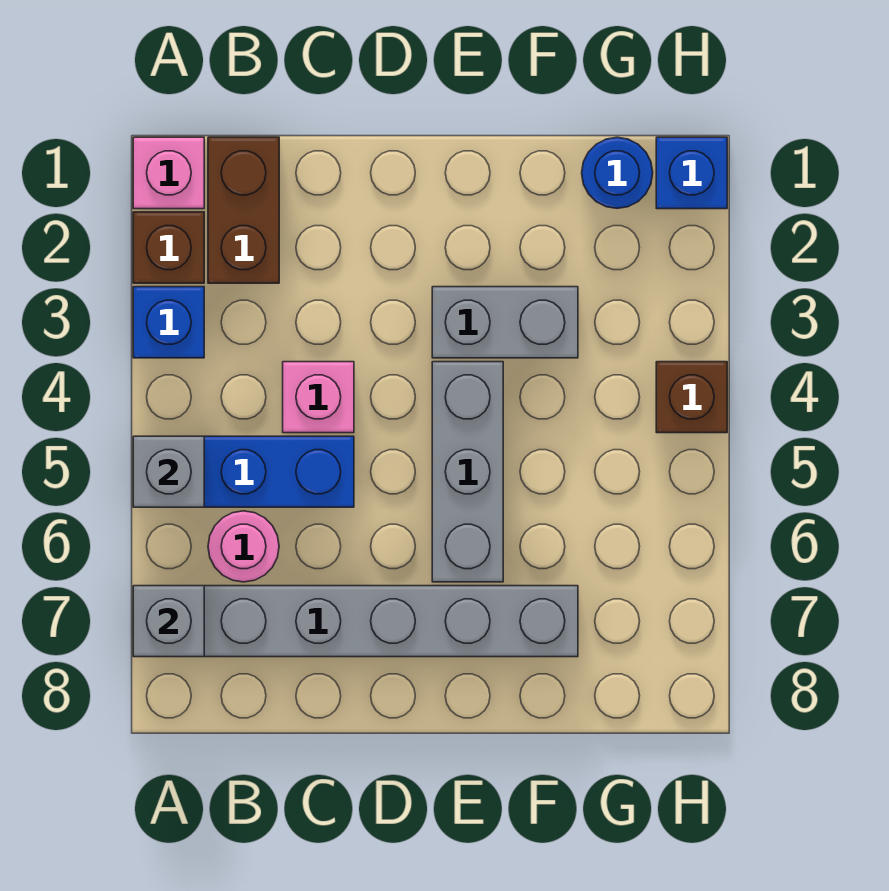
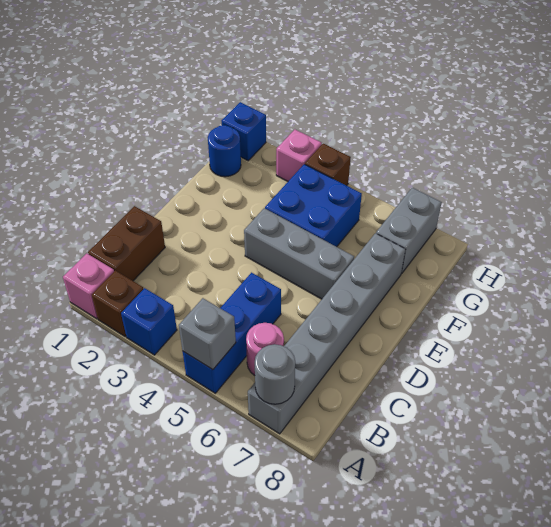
grey 1x1 brick [133,586,204,657] -> grey 1x1 round brick [255,344,295,404]
brown 1x2 brick [208,137,279,283] -> brown 1x2 brick turned to [88,206,165,281]
pink 1x1 brick [283,362,354,433] -> pink 1x1 brick moved to [276,129,322,181]
grey 1x2 brick [432,287,578,358] -> grey 1x2 brick moved to [376,188,442,273]
none -> blue 2x2 brick [265,164,362,247]

